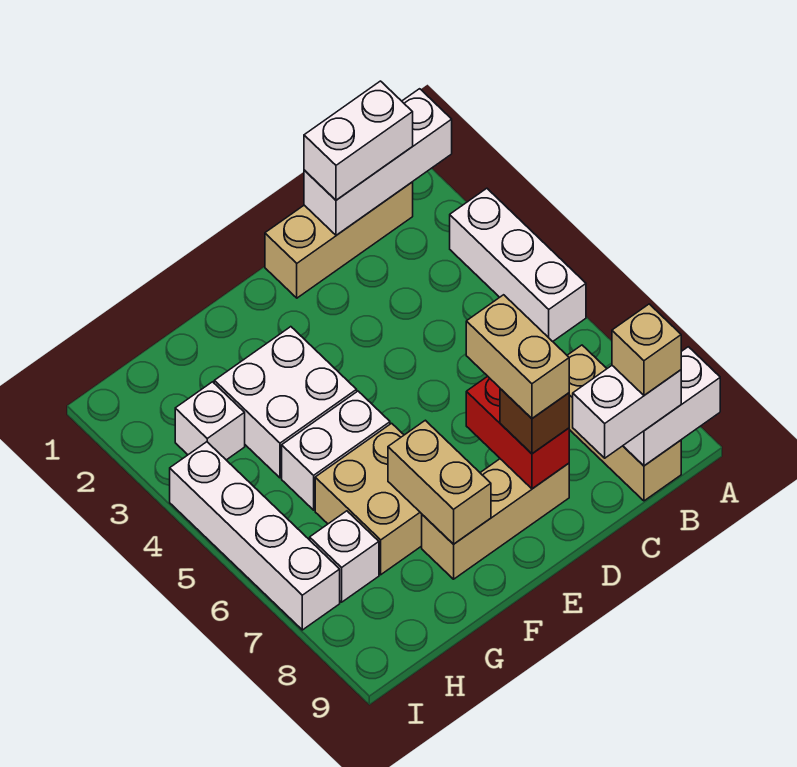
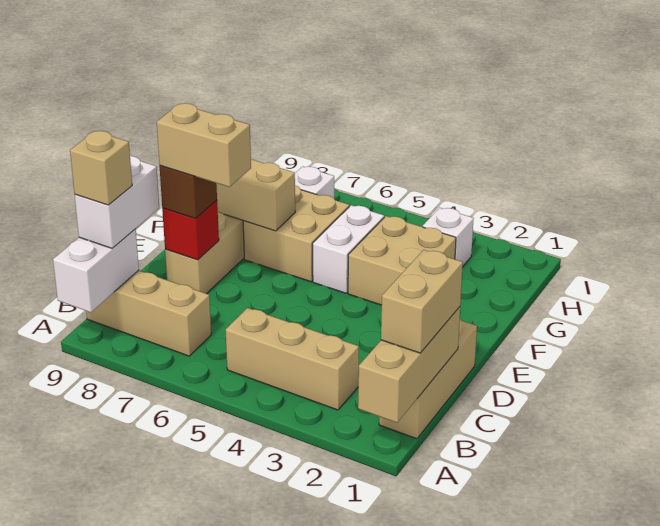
white 1x3 brick [304,89,452,235] -> tan 1x3 brick [358,307,460,423]
white 1x3 brick [450,188,586,342] -> none
white 1x2 brick [304,81,413,200] -> tan 1x2 brick [381,250,463,353]
none -> tan 1x3 brick [226,308,359,410]
red 1x2 brick [466,376,569,489] -> red 1x1 brick [162,200,219,260]
white 2x2 brick [214,327,357,478] -> tan 2x2 brick [348,216,456,305]
white 1x4 brick [170,442,340,630] -> none

